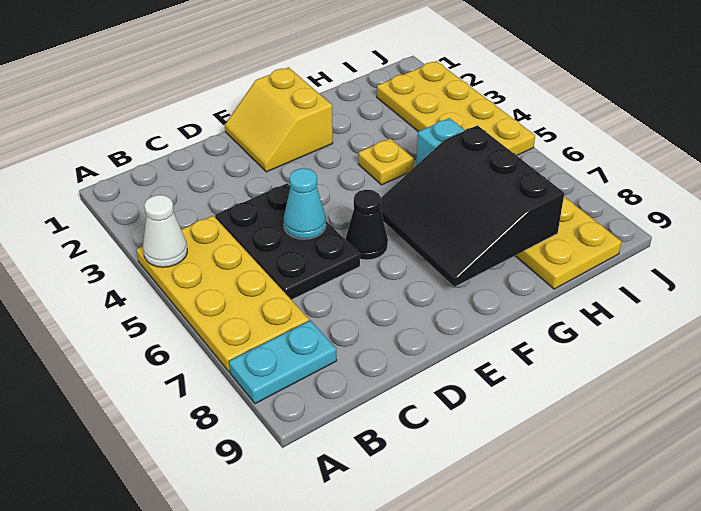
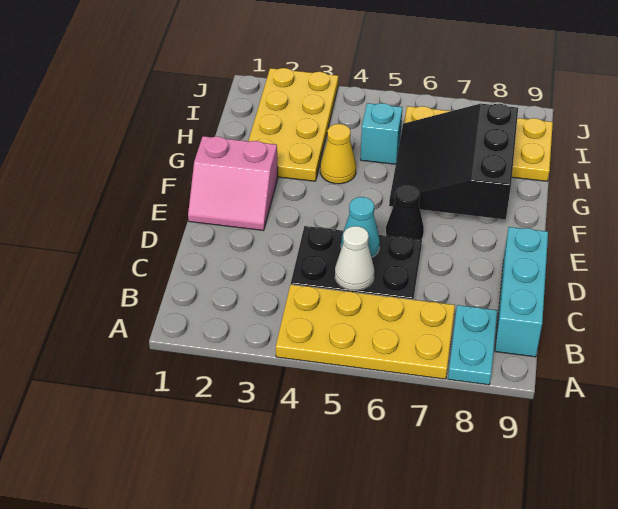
white 1x1 cone [143,195,187,267] -> white 1x1 cone moved to [335,226,374,290]
none -> cyan 1x3 brick [495,227,548,357]
yellow 2x2 slope [225,67,333,172] -> pink 2x2 slope [188,136,278,231]
black 3x3 slope [380,125,564,287] -> black 3x3 slope turned to [389,104,518,219]
yellow 1x1 plate [358,139,414,185] -> yellow 1x1 cone [320,124,356,184]
yellow 2x4 plate [377,61,535,156] -> yellow 2x4 plate turned to [248,68,338,181]

